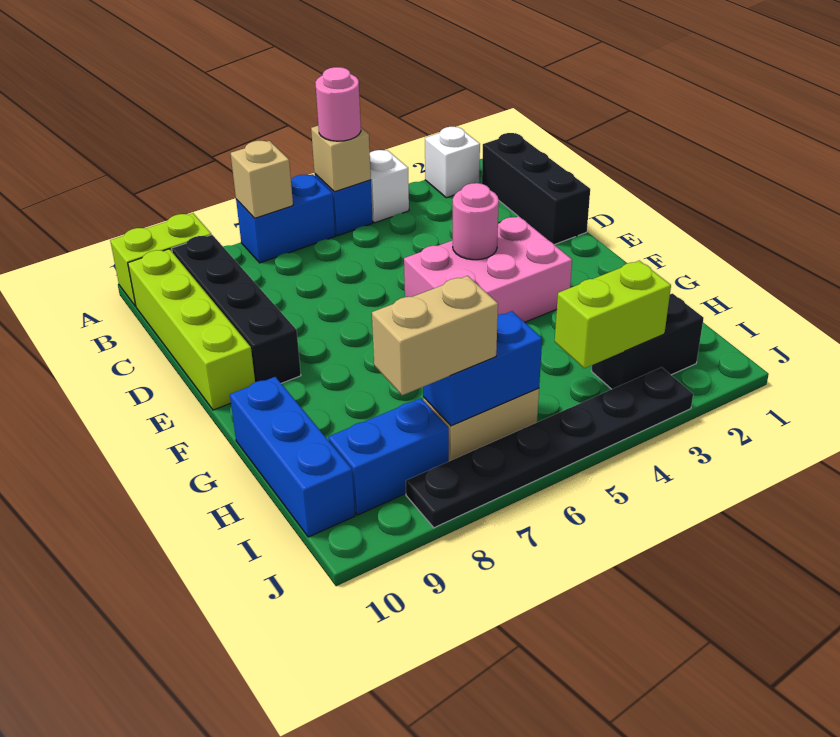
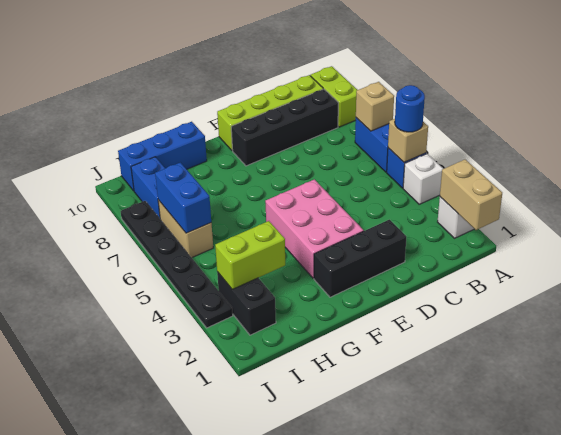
pink 1x1 round brick [315,67,361,141] -> blue 1x1 round brick [395,85,425,132]
black 1x3 brick [482,133,590,245] -> black 1x3 brick moved to [314,220,406,297]
pink 1x1 round brick [453,183,499,260] -> none
lime 1x2 brick [555,260,671,368] -> lime 1x2 brick turned to [215,221,285,289]
tan 1x2 brick [372,276,498,395] -> tan 1x2 brick moved to [440,159,502,230]

